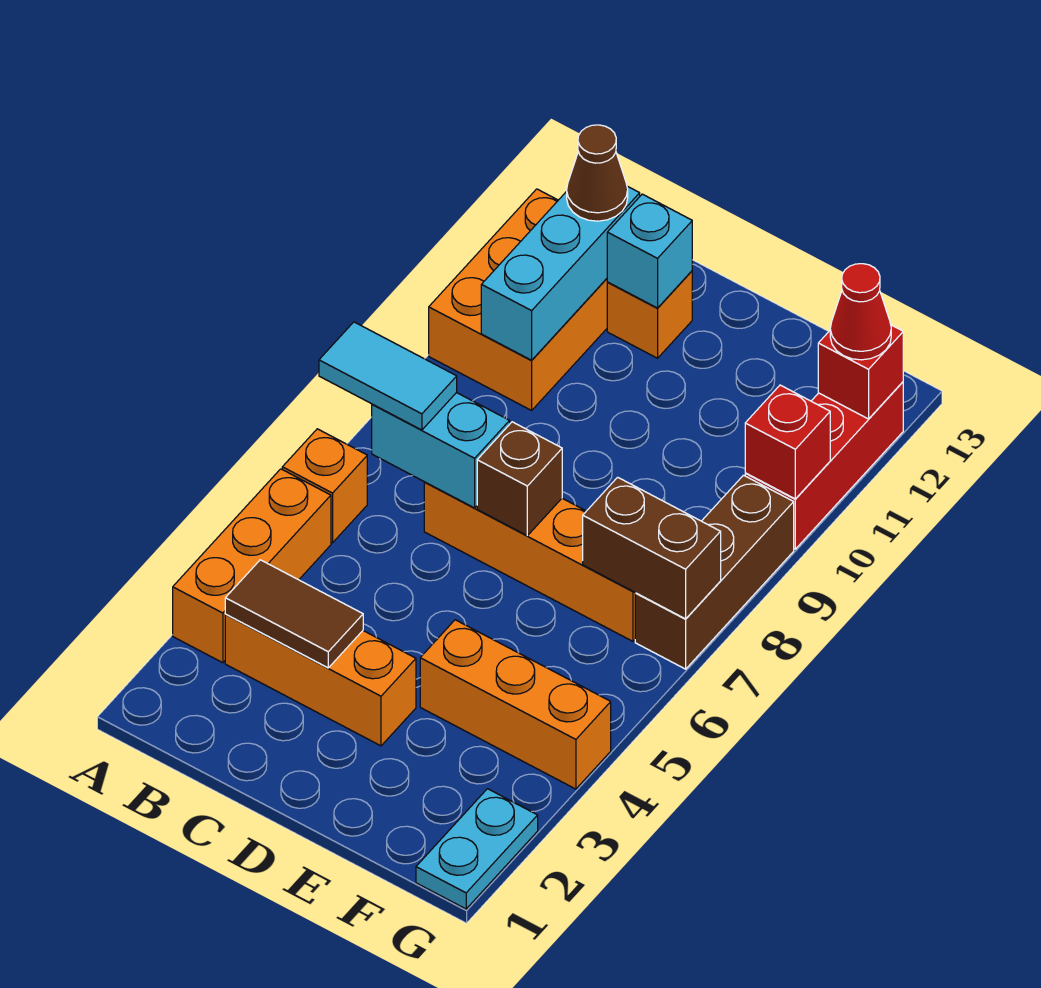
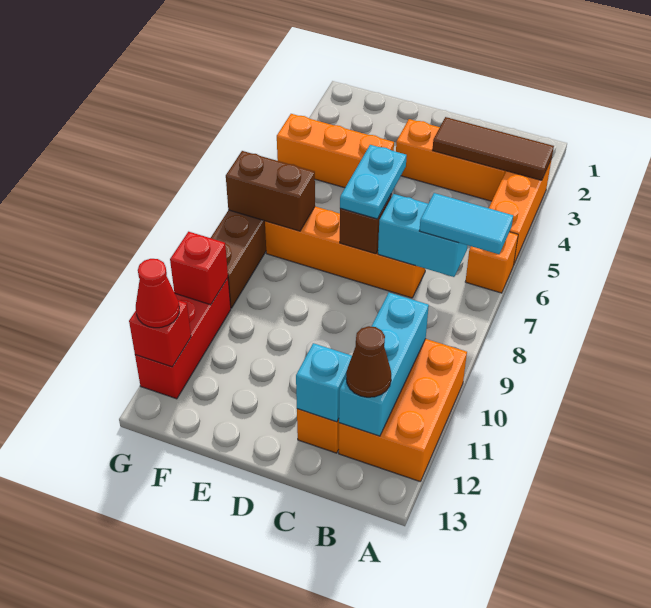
brown 1x2 tile [225,560,363,668] -> brown 1x3 tile [433,117,554,180]
cyan 1x2 plate [416,789,538,909] -> cyan 1x2 plate moved to [340,145,407,219]

